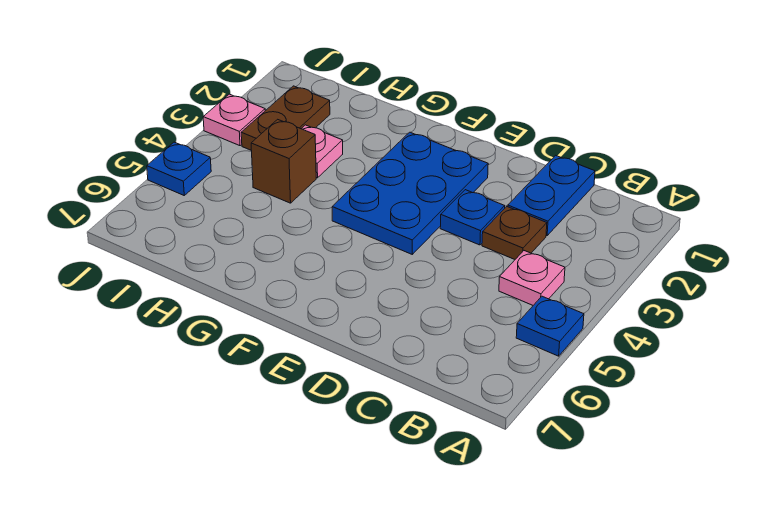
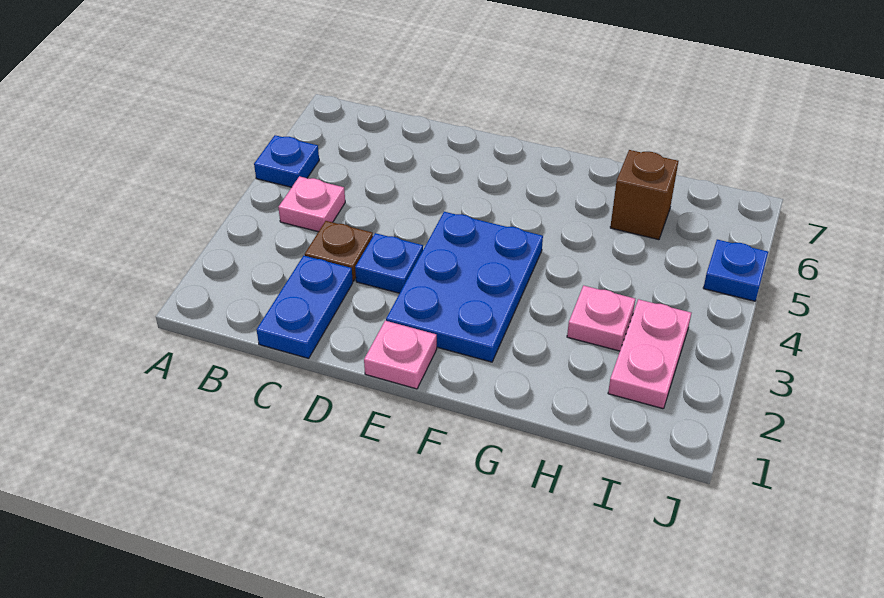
brown 1x1 brick [251,119,316,203] -> brown 1x1 brick moved to [610,150,678,240]
brown 1x2 plate [241,86,330,150] -> pink 1x2 plate [608,299,691,409]
pink 1x1 plate [203,94,265,146] -> pink 1x1 plate moved to [364,321,437,389]

